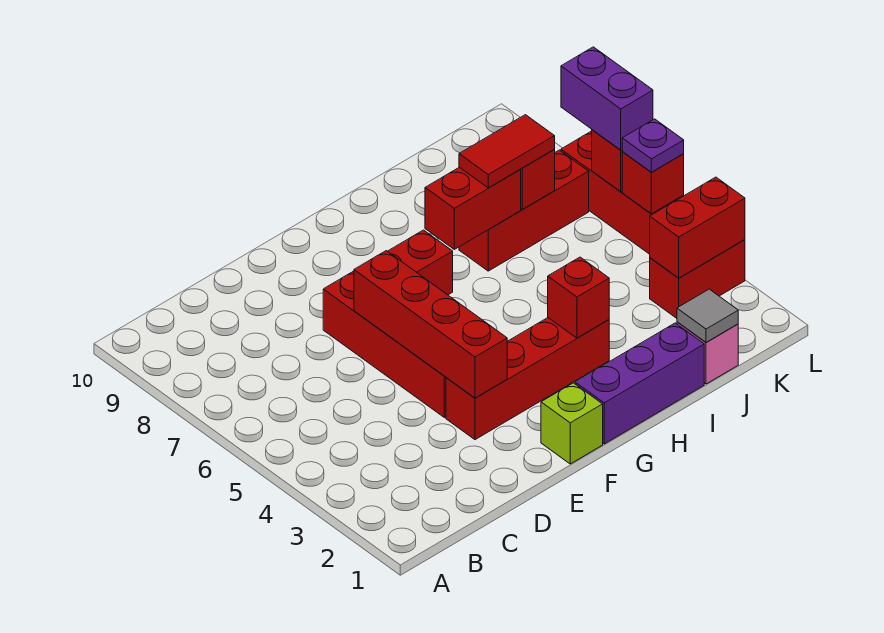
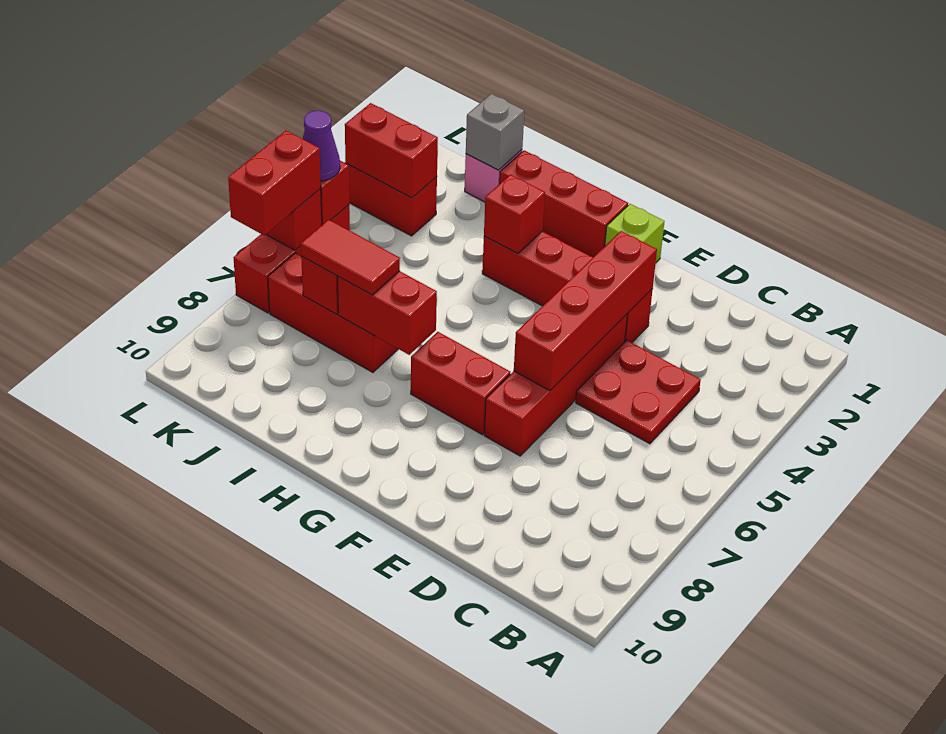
none -> red 2x2 plate [576,340,701,444]
purple 1x3 brick [575,323,704,444] -> red 1x3 brick [500,150,628,257]
grey 1x1 tile [677,289,738,343] -> grey 1x1 brick [466,94,524,170]
purple 1x1 plate [622,119,684,172] -> purple 1x1 cone [303,111,340,181]
purple 1x2 brick [561,47,653,150] -> red 1x2 brick [228,131,321,235]

